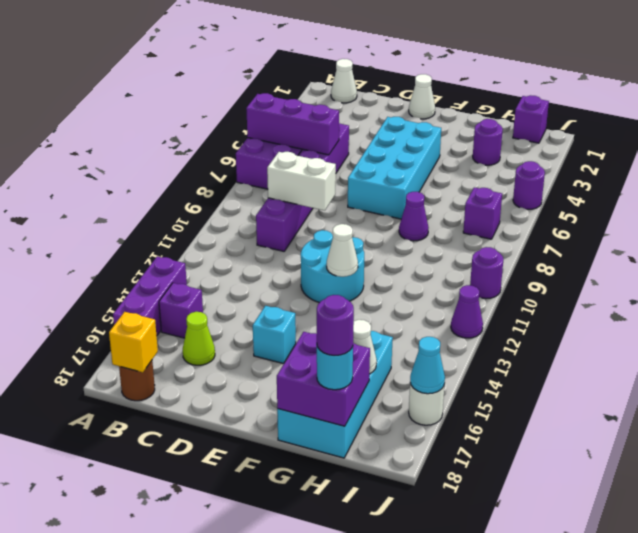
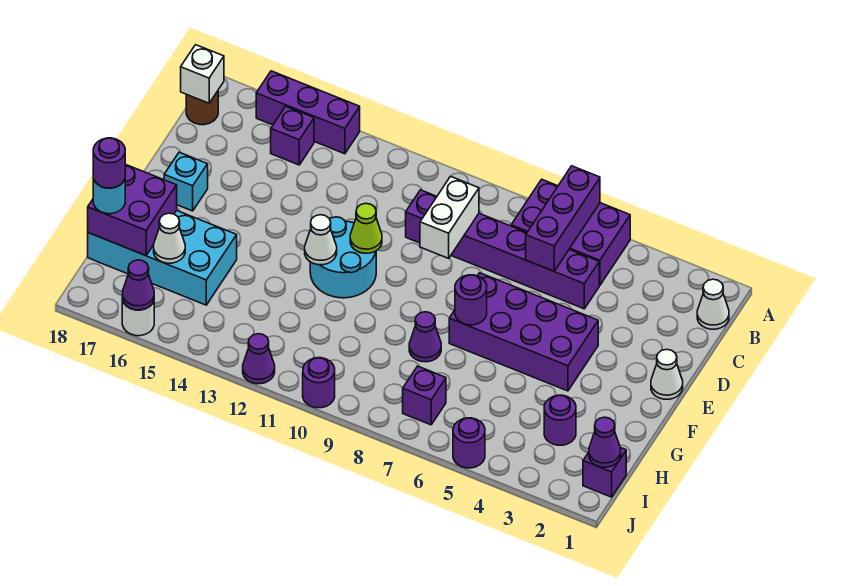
yellow 1x1 brick [109,312,158,372] -> white 1x1 brick [181,45,224,103]
lime 1x1 cone [183,312,215,365] -> lime 1x1 cone moved to [350,203,382,253]
cyan 2x4 brick [348,117,441,219] -> purple 2x4 brick [449,273,598,391]
cyan 1x1 brick [253,306,296,364] -> cyan 1x1 brick moved to [164,152,208,211]
none -> purple 1x1 round brick [455,275,487,325]
none -> purple 1x1 cone [589,417,621,467]
cyan 1x1 cone [410,337,445,394] -> purple 1x1 cone [122,260,154,310]

